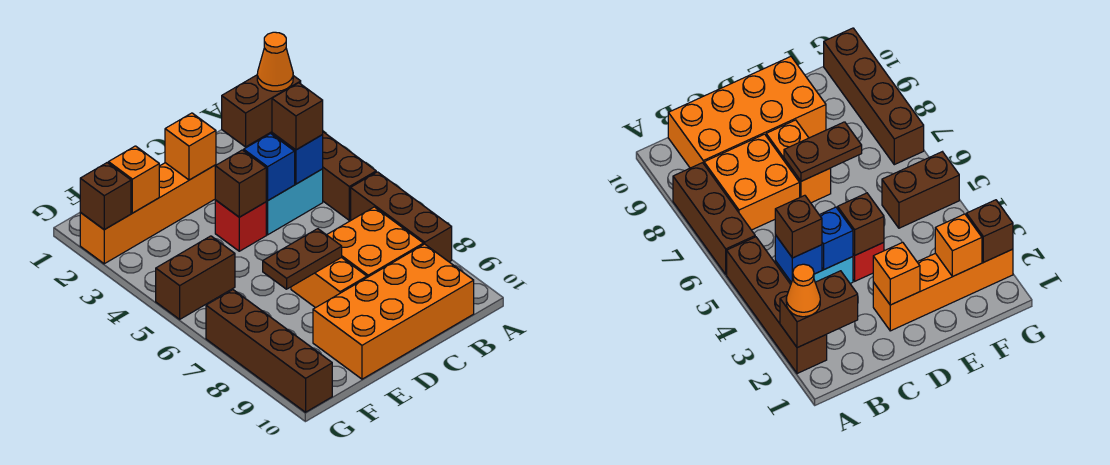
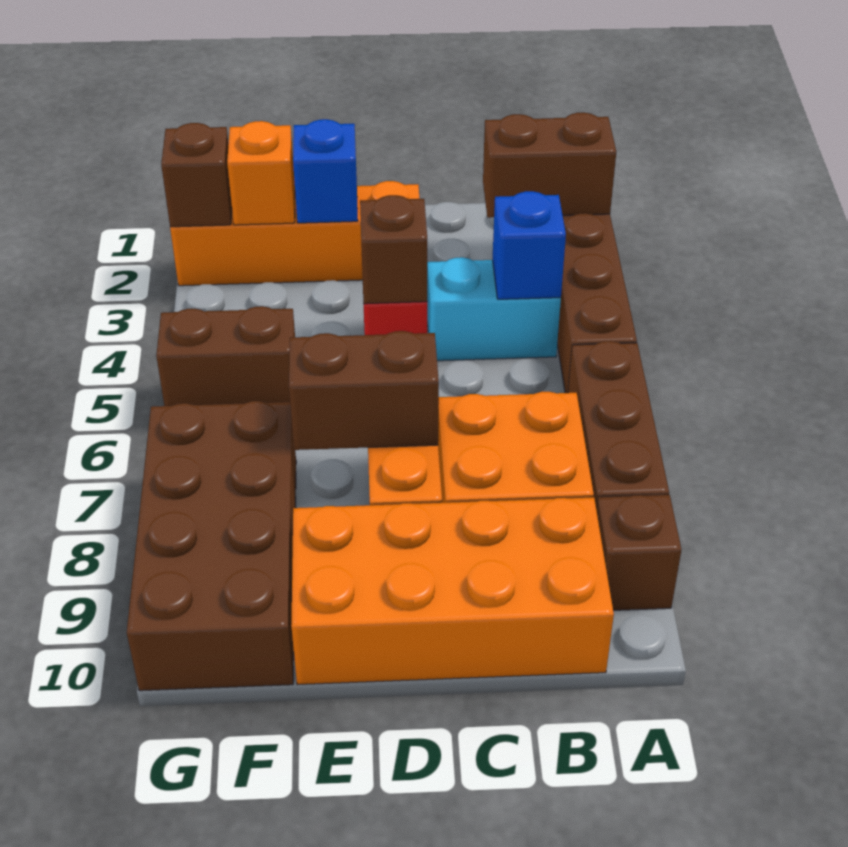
orange 1x1 cone [257,32,293,91] -> none
brown 1x1 brick [272,83,323,150] -> brown 1x1 brick moved to [596,495,681,610]
blue 1x1 brick [244,134,295,201] -> blue 1x1 brick moved to [293,119,358,223]
orange 1x1 brick [165,113,216,180] -> none
brown 1x2 plate [263,229,342,289] -> brown 1x2 brick [289,331,439,450]
brown 1x4 brick [206,290,332,412] -> brown 2x4 brick [127,401,296,691]

